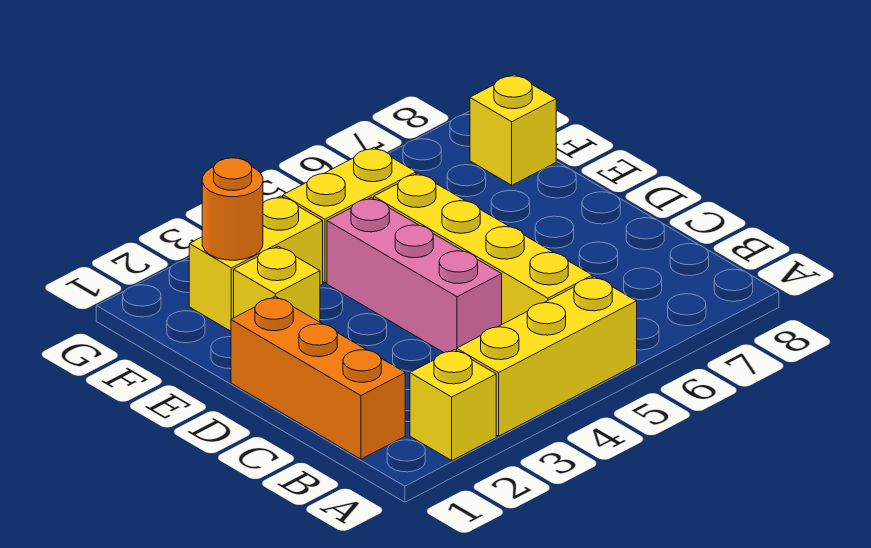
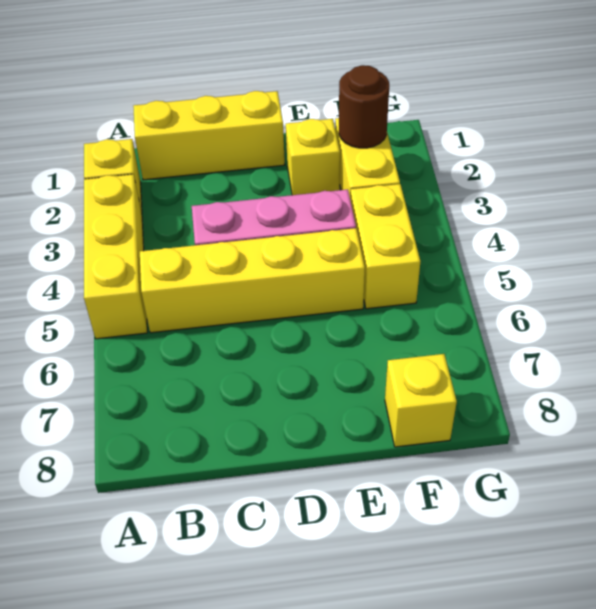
orange 1x3 brick [231,296,405,459] -> yellow 1x3 brick [133,91,285,180]
orange 1x1 round brick [202,158,263,260] -> brown 1x1 round brick [339,65,389,148]

